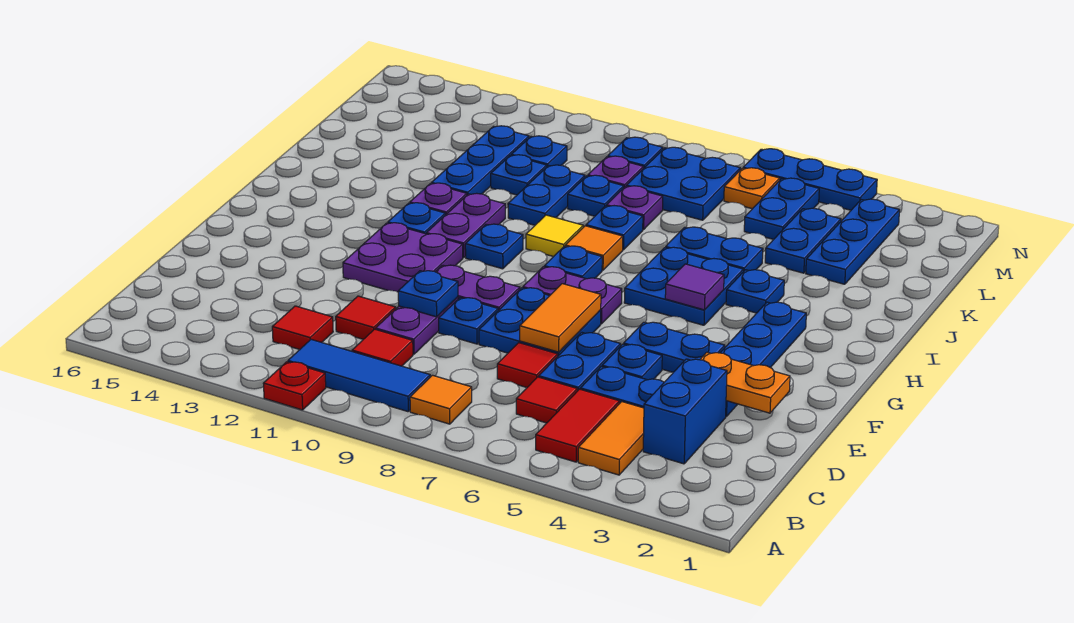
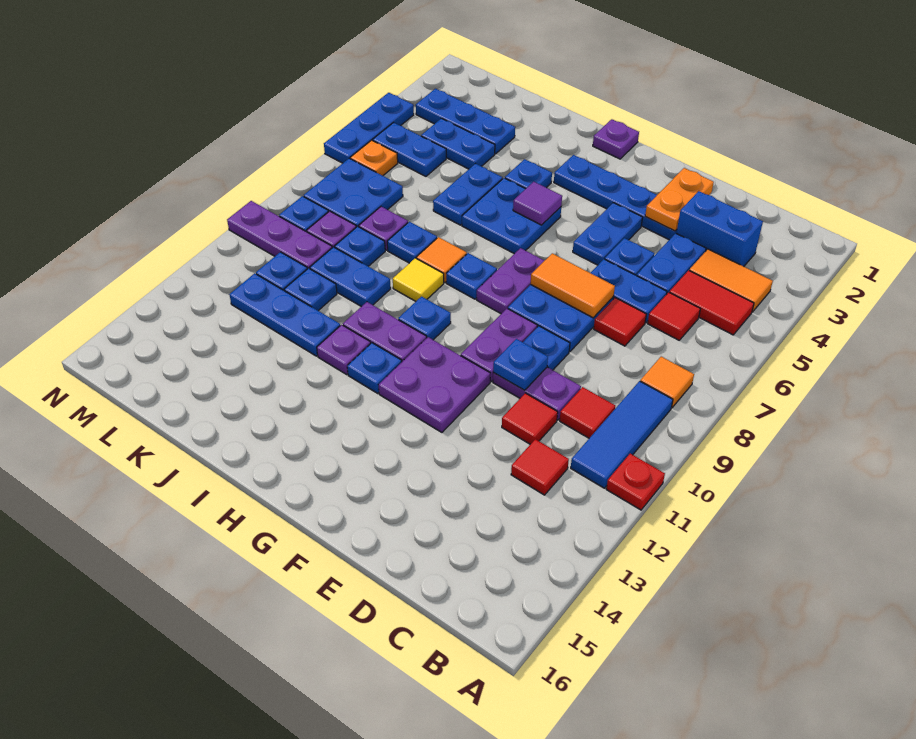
none -> purple 1x1 plate [593,119,639,159]
none -> purple 1x3 plate [227,201,332,269]

